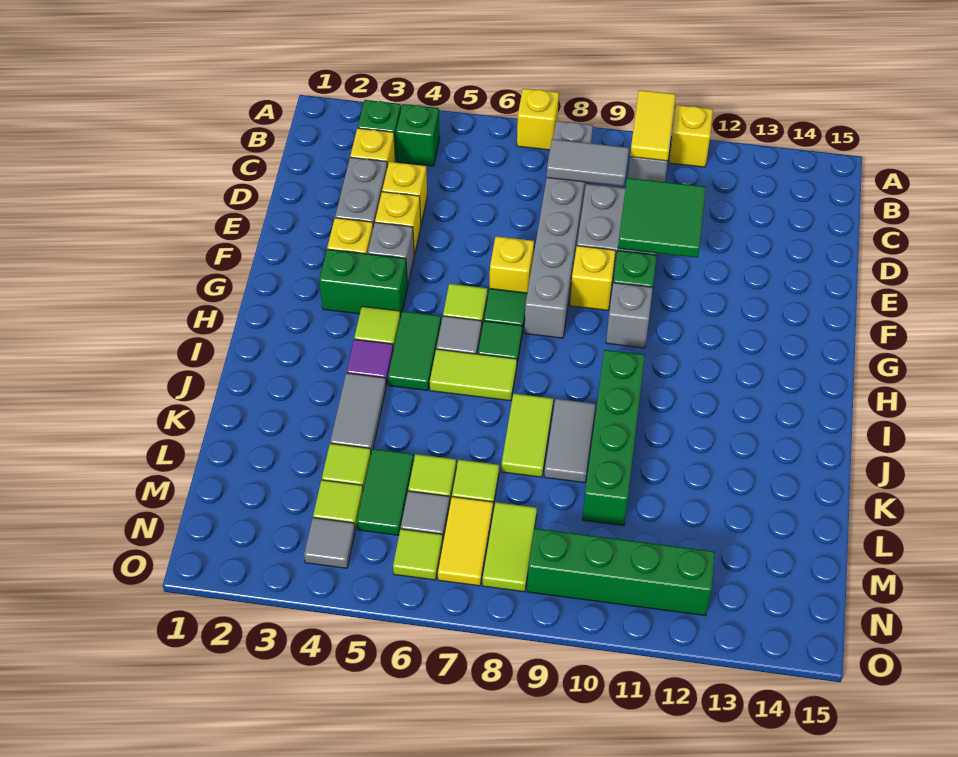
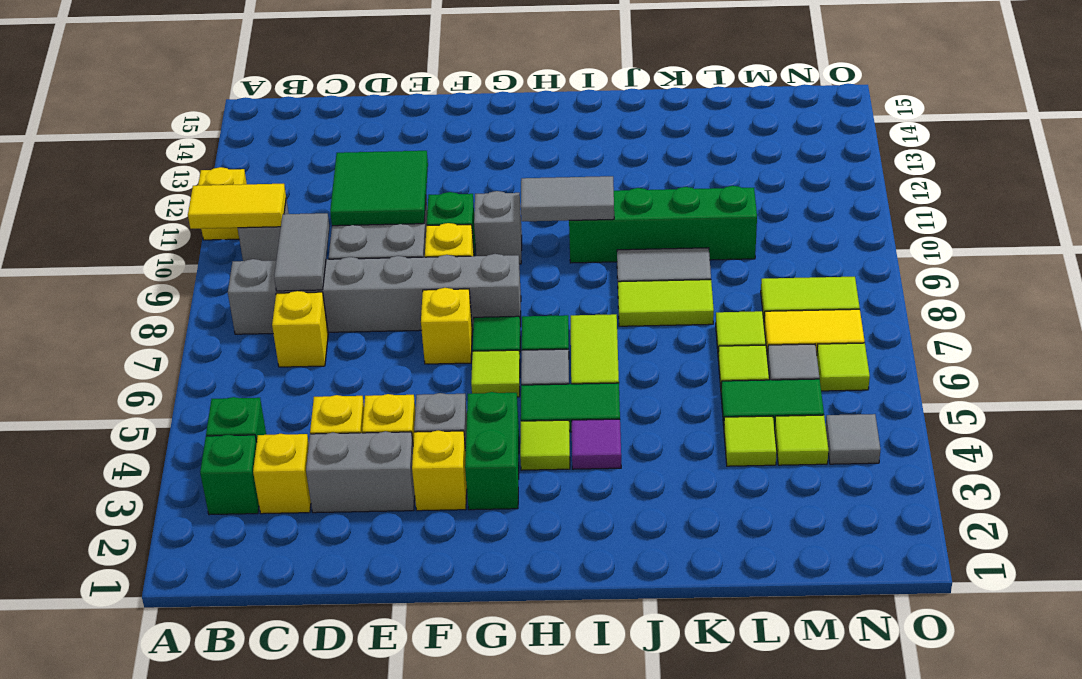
yellow 1x1 brick [517,89,559,150] -> yellow 1x1 brick moved to [272,291,328,367]
grey 1x2 tile [330,373,386,453] -> grey 1x2 tile moved to [521,176,614,221]
green 1x4 brick [527,528,715,616] -> none

